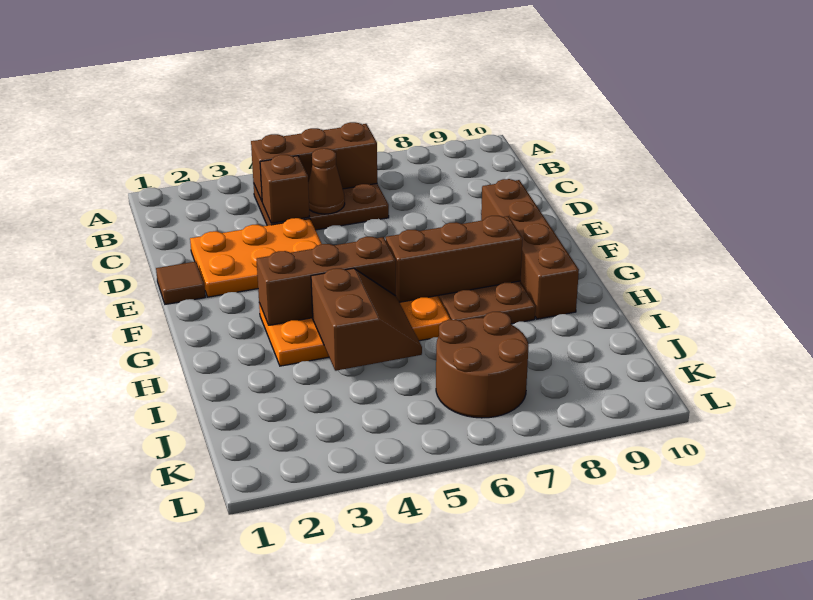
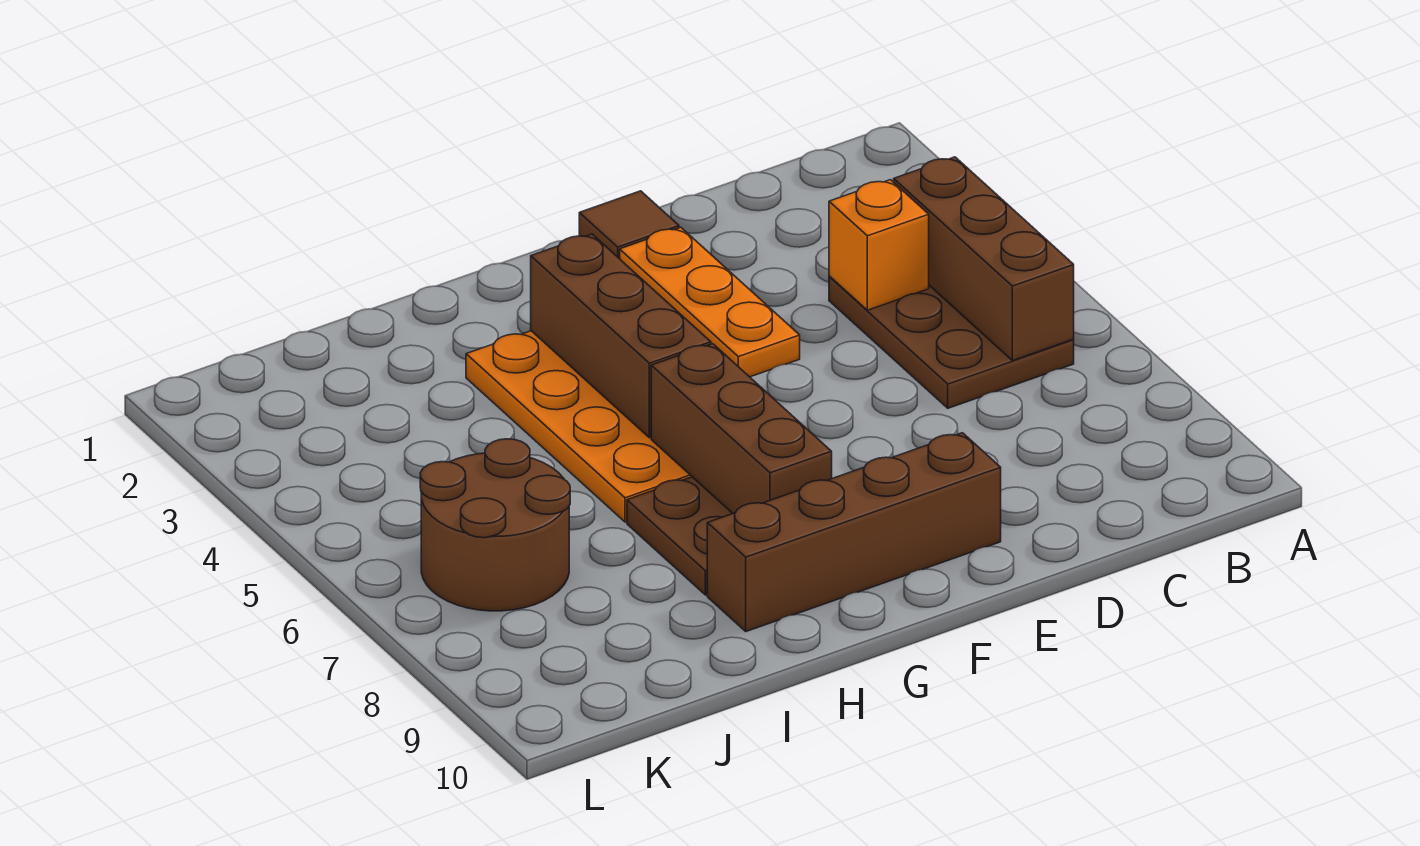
brown 1x1 brick [260,155,310,223] -> orange 1x1 brick [829,180,929,310]
brown 1x1 cone [308,148,345,214] -> none
orange 2x3 plate [190,218,322,297] -> orange 1x3 plate [620,227,800,377]
brown 2x2 slope [311,268,422,371] -> none

